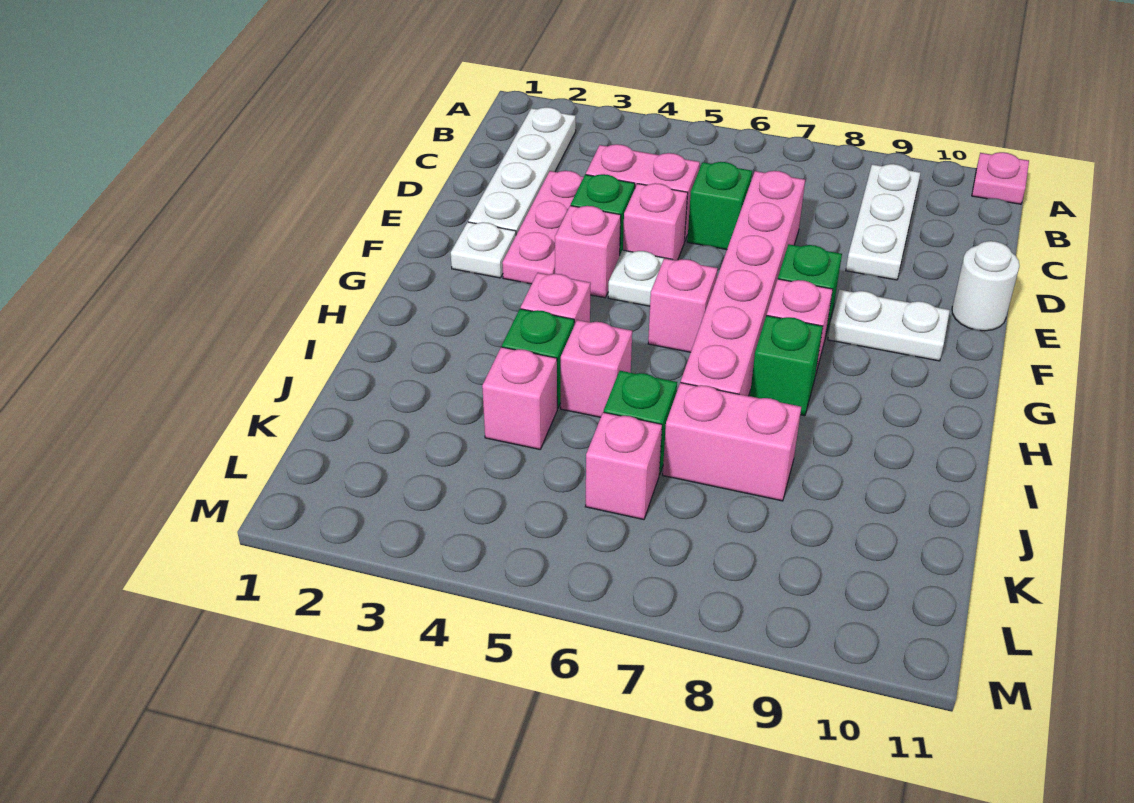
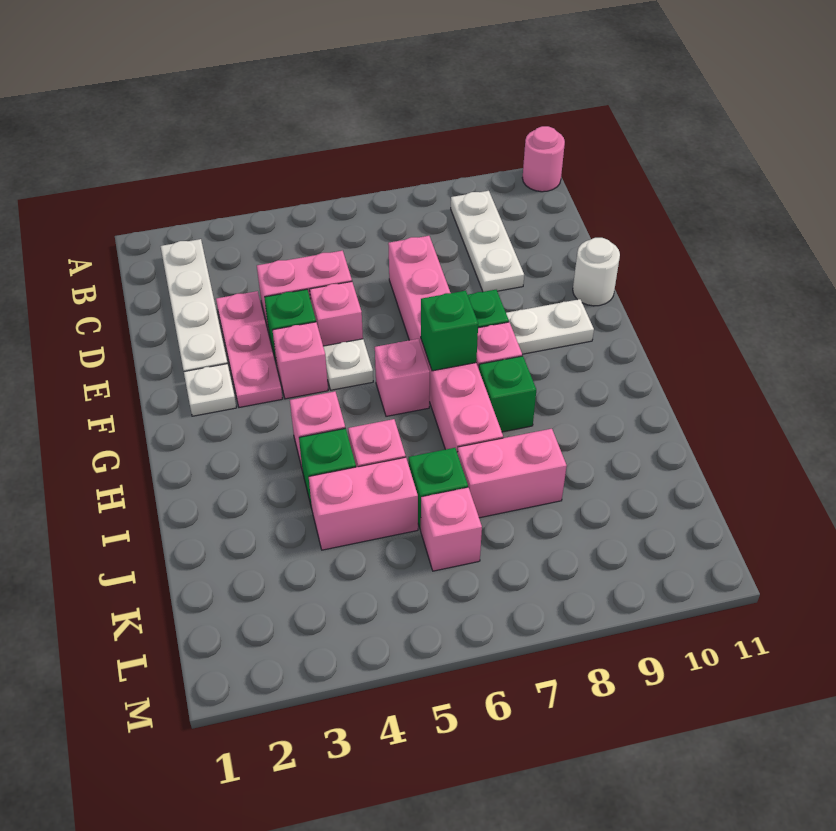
pink 1x1 plate [972,152,1029,204] -> pink 1x1 round brick [522,126,565,192]
green 1x1 brick [687,162,752,250] -> green 1x1 brick moved to [421,291,478,371]
pink 1x1 brick [482,347,557,449] -> pink 1x2 brick [309,457,418,550]

